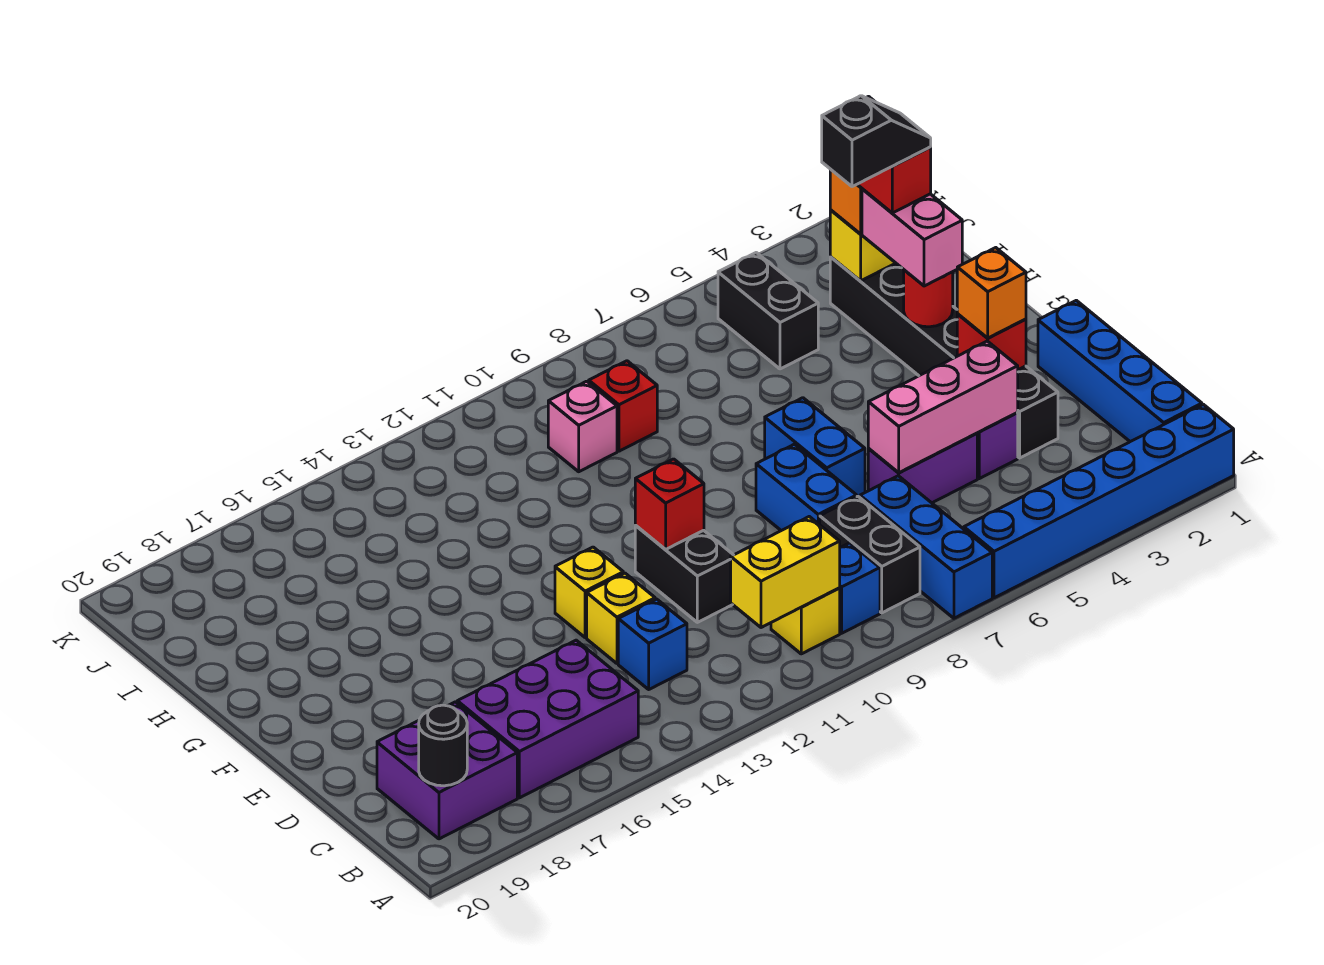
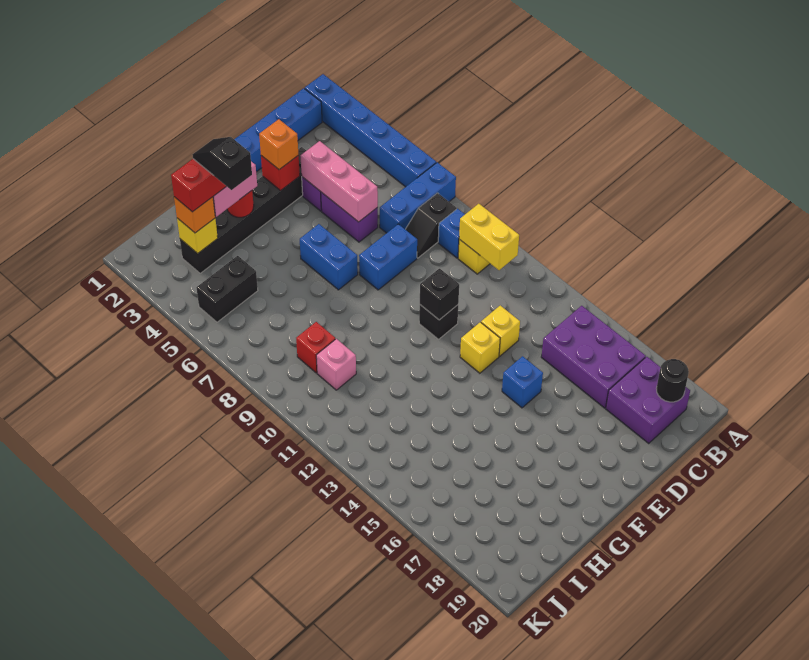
black 1x2 brick [820,496,920,613] -> black 1x2 slope [405,193,457,258]
blue 1x1 brick [618,599,687,689] -> blue 1x1 brick moved to [502,356,543,408]
black 1x2 brick [635,526,733,622] -> black 1x1 brick [419,305,458,339]
blue 1x2 brick [765,398,865,497] -> blue 1x2 brick turned to [300,224,358,290]
red 1x1 brick [635,459,704,550] -> black 1x1 brick [420,269,459,320]

